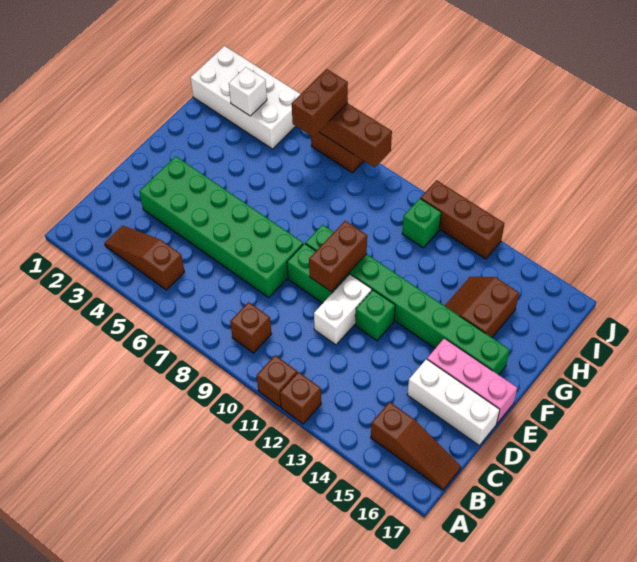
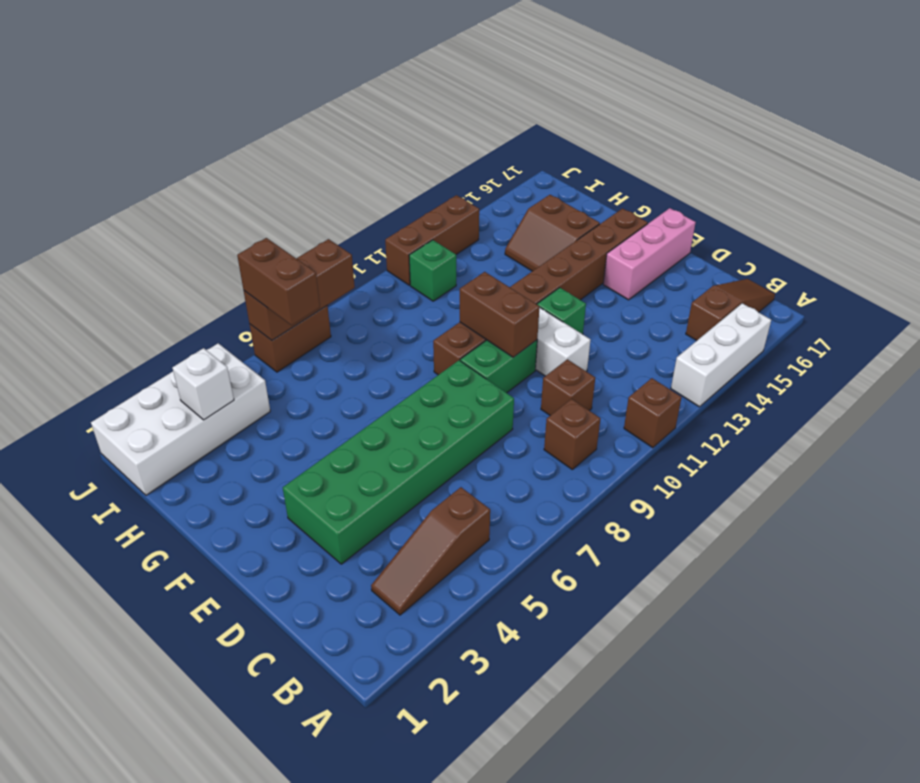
brown 1x1 brick [280,372,321,424] -> brown 1x1 brick moved to [541,359,595,415]
white 1x3 brick [407,359,500,445] -> white 1x3 brick moved to [671,303,771,407]
green 1x8 brick [305,225,510,375] -> brown 1x8 brick [433,208,648,375]

